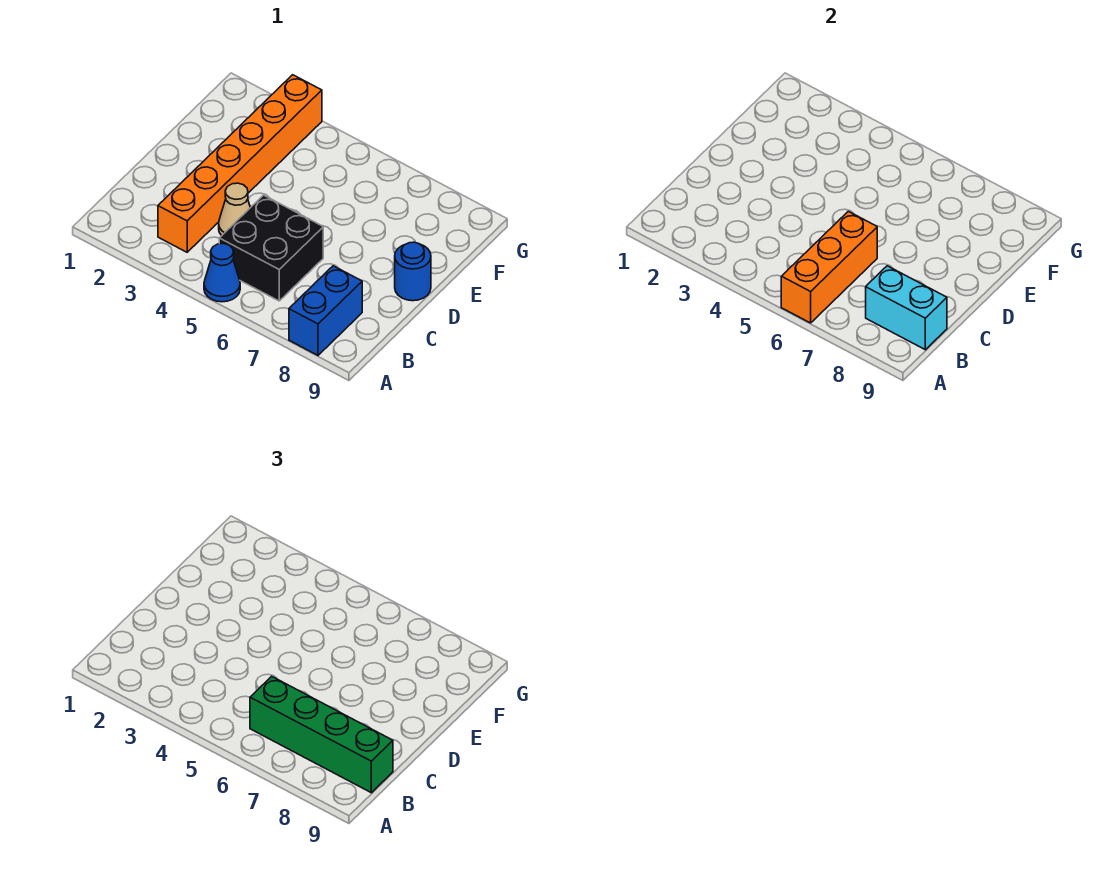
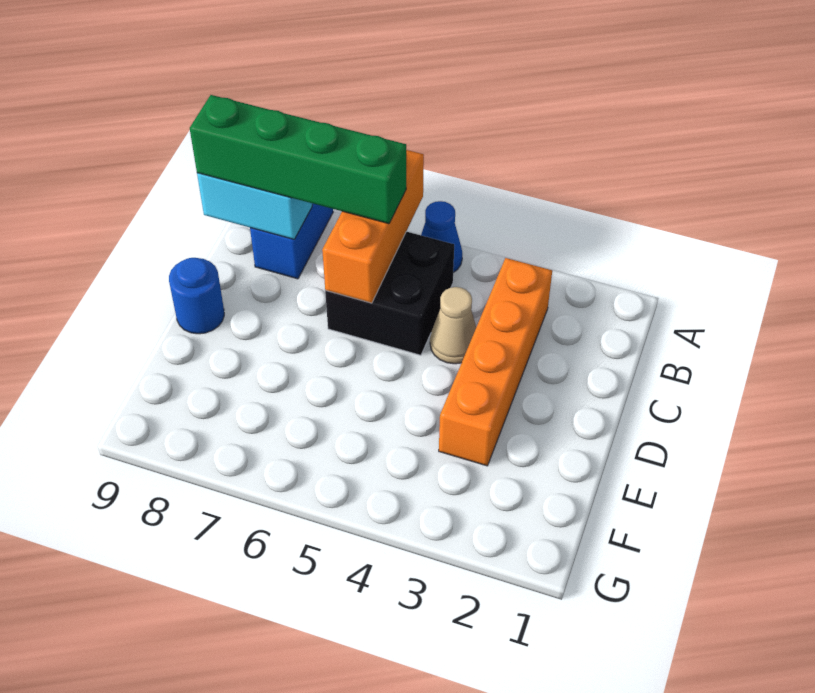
orange 1x6 brick [158,75,322,252] -> orange 1x4 brick [439,258,552,466]

